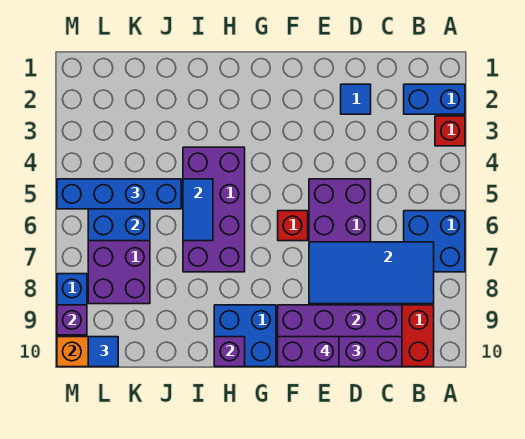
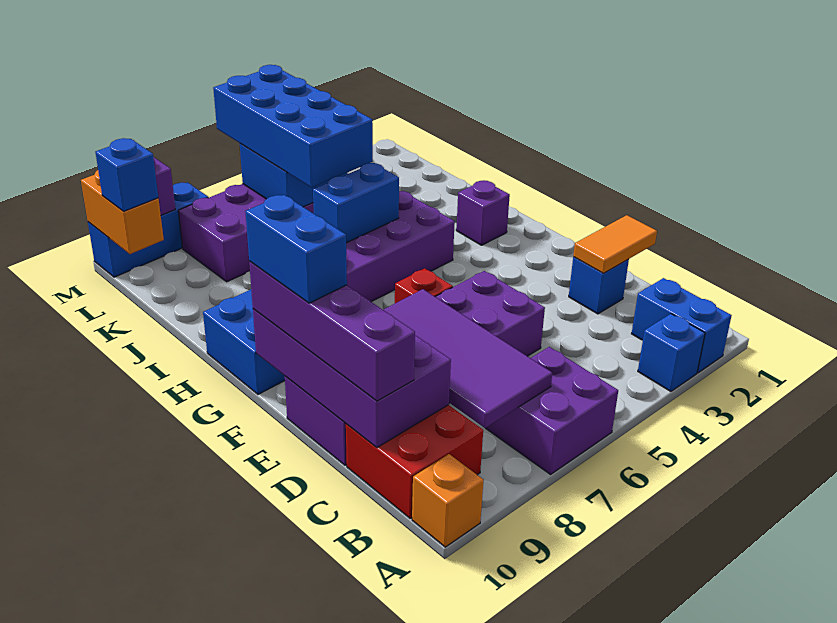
red 1x1 brick [435,116,465,146] -> blue 1x1 brick [638,314,705,391]
blue 2x2 brick [404,211,465,272] -> purple 2x2 brick [486,347,618,474]
none -> orange 1x1 brick [412,454,483,547]
blue 2x4 tile [309,242,434,304] -> purple 2x4 tile [383,289,552,428]
none -> orange 1x2 tile [573,215,657,273]
blue 1x1 tile [341,84,371,114] -> blue 1x1 brick [569,257,629,314]
purple 1x2 brick [278,337,339,367] -> blue 1x2 brick [245,195,347,303]
purple 1x1 brick [214,337,245,367] -> purple 1x1 brick moved to [456,181,510,245]
blue 1x2 tile [183,179,213,241] -> blue 1x2 brick [313,163,399,243]
blue 1x4 brick [57,179,181,209] -> blue 2x4 brick [213,65,373,187]
blue 1x1 tile [88,337,118,367] -> blue 1x1 brick [95,138,158,211]

